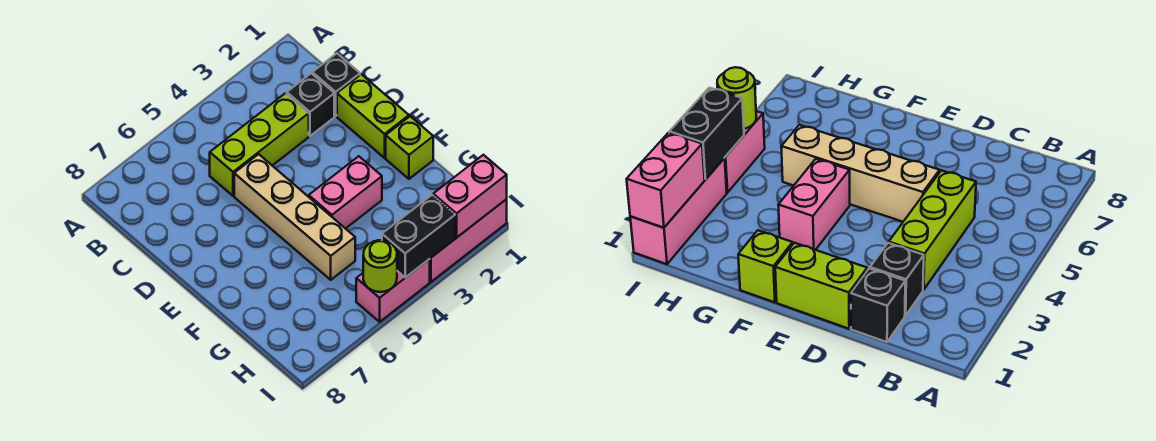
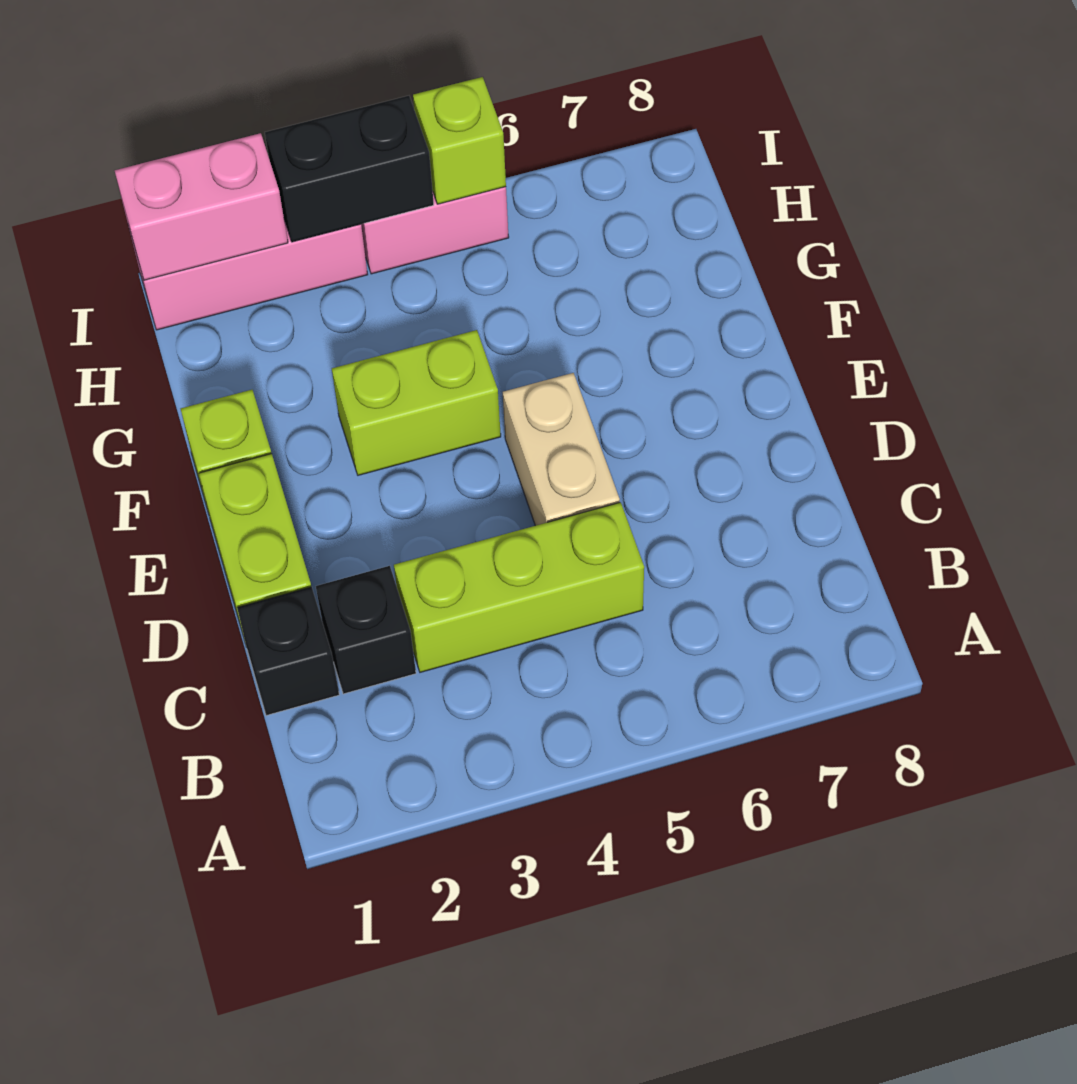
tan 1x4 brick [234,154,355,280] -> tan 1x2 brick [503,373,620,526]
pink 1x2 brick [309,156,382,229] -> lime 1x2 brick [332,330,501,475]
lime 1x1 round brick [363,240,397,292] -> lime 1x1 brick [413,77,506,204]

